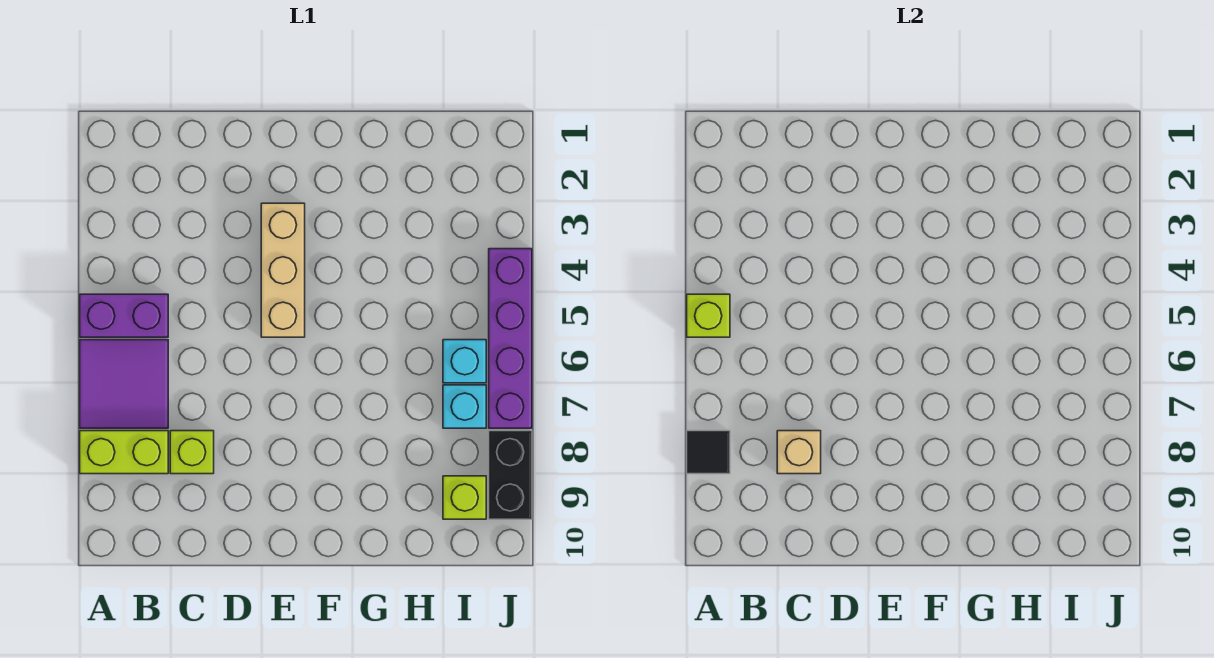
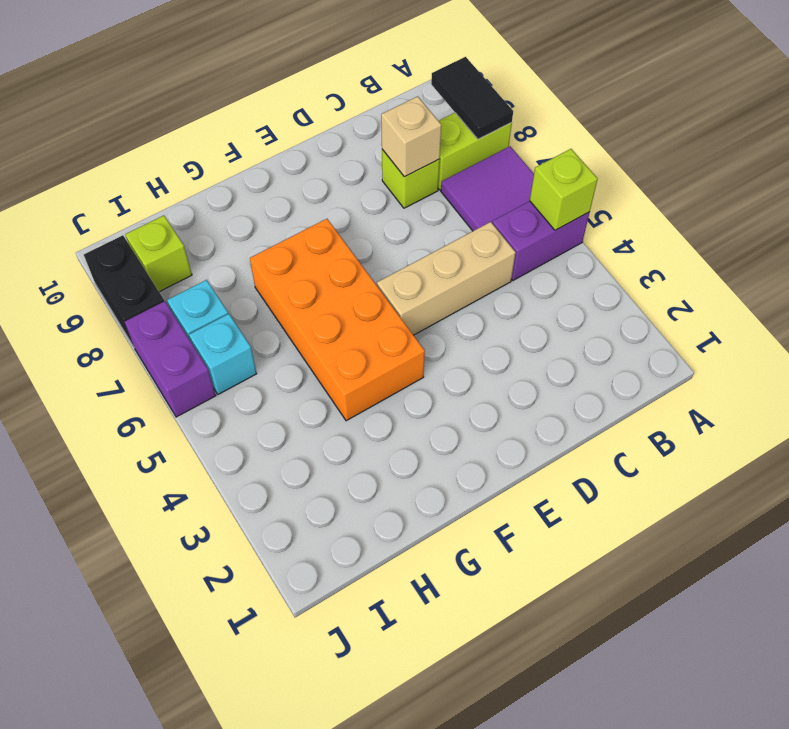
black 1x1 tile [687,431,730,474] -> black 1x2 tile [431,57,513,139]
tan 1x3 brick [261,203,305,337] -> tan 1x3 brick turned to [377,222,516,335]
none -> orange 2x4 brick [250,219,425,421]
purple 1x4 brick [489,249,532,428] -> purple 1x2 brick [125,301,216,417]

